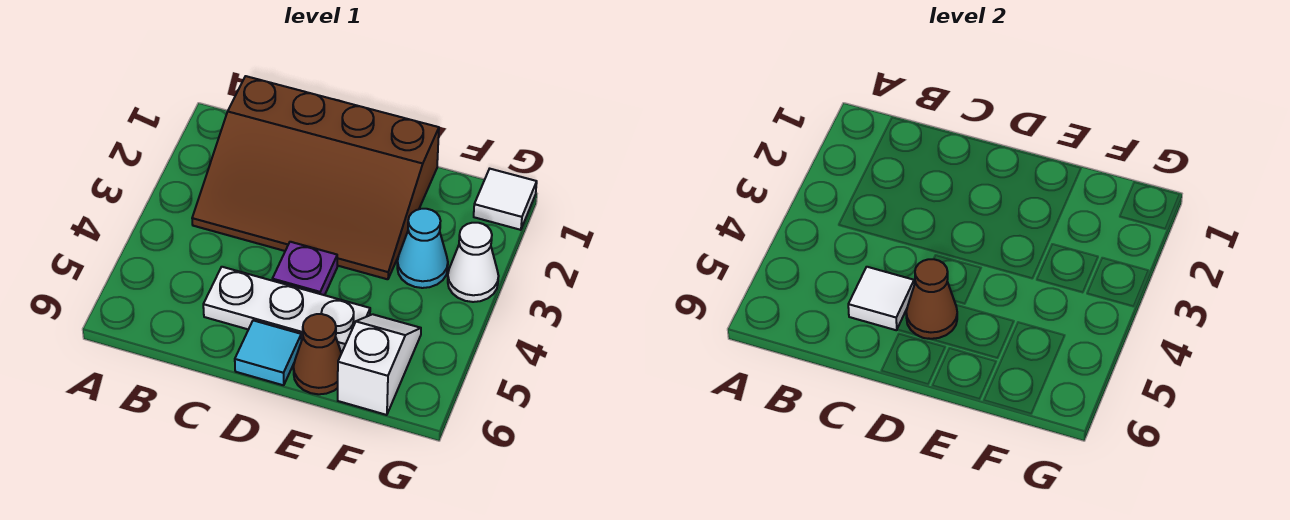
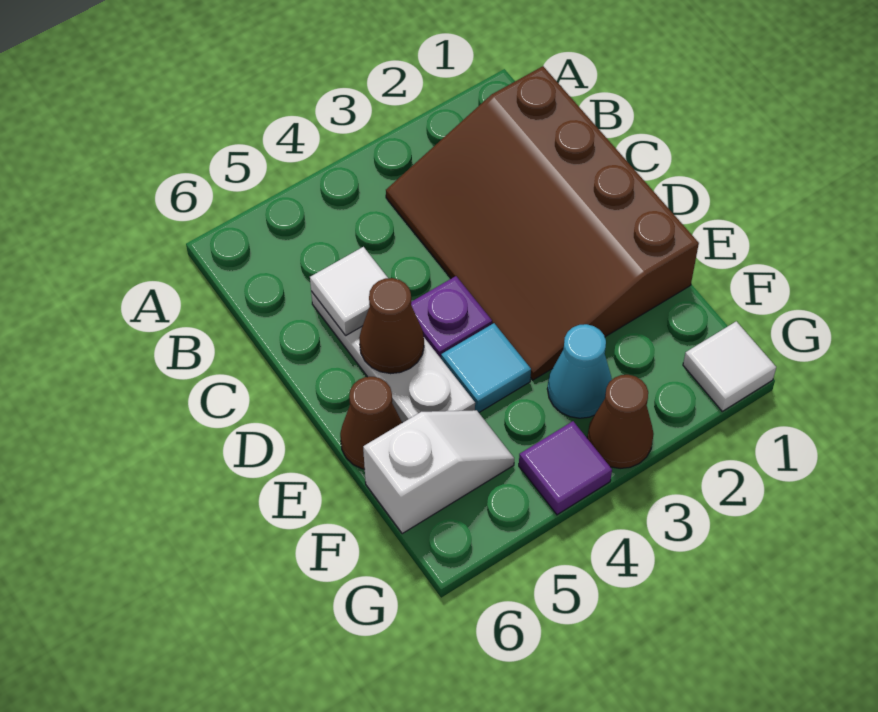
cyan 1x1 tile [235,320,301,385] -> cyan 1x1 tile moved to [441,323,531,412]
white 1x1 cone [448,223,499,302] -> brown 1x1 cone [587,375,654,469]
none -> purple 1x1 tile [519,421,612,515]

